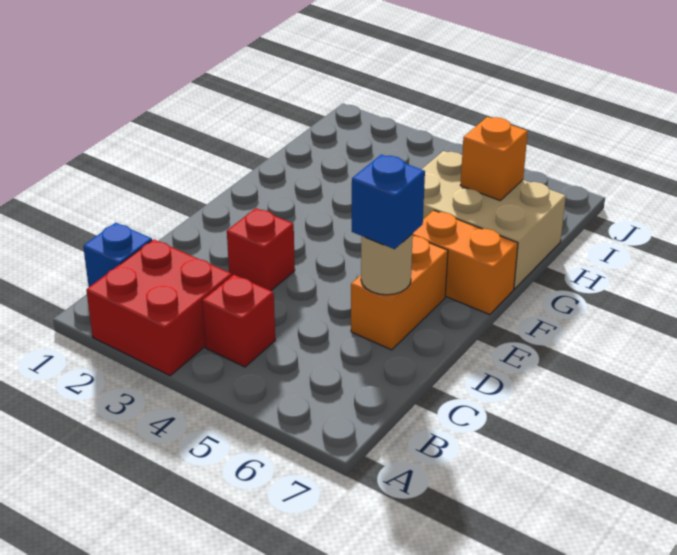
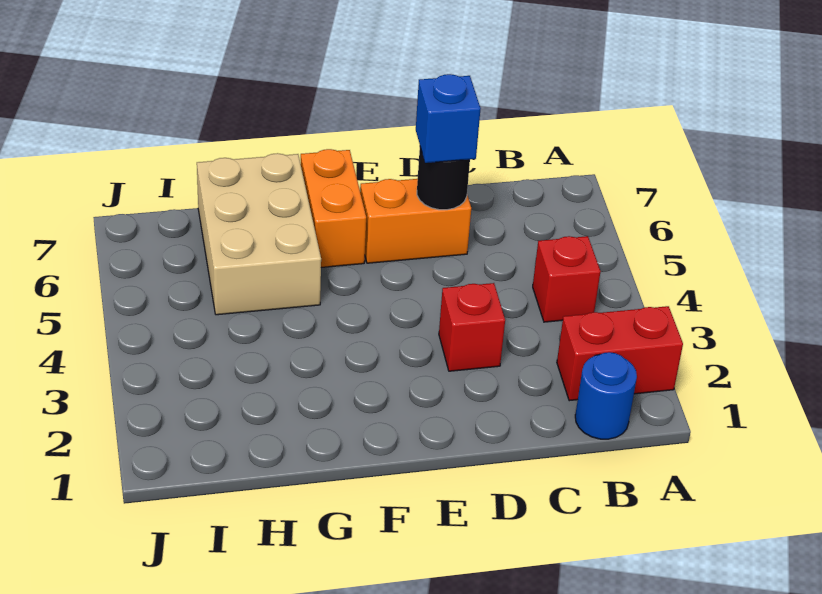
red 2x2 brick [86,239,232,376] -> red 1x2 brick [557,306,683,401]
blue 1x1 brick [83,222,152,287] -> blue 1x1 round brick [575,352,637,439]
tan 1x1 round brick [361,234,413,295] -> black 1x1 round brick [417,147,470,210]
orange 1x1 brick [460,117,528,200] -> none

